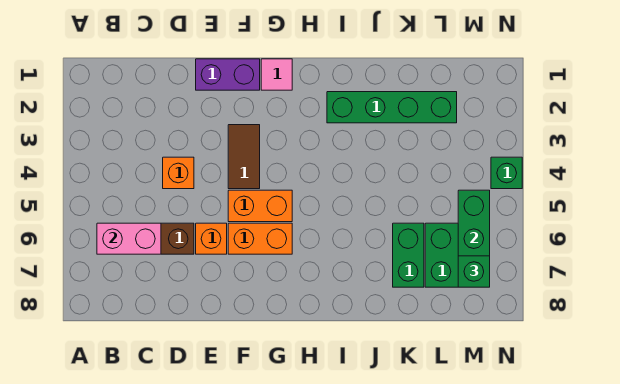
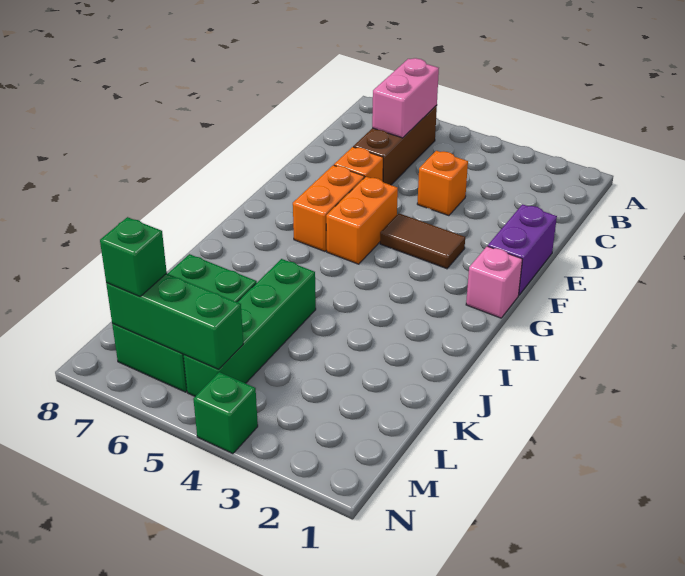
pink 1x1 tile [261,59,292,90] -> pink 1x1 brick [466,246,522,318]
green 1x4 brick [327,92,457,123] -> green 1x4 brick moved to [184,259,316,396]

